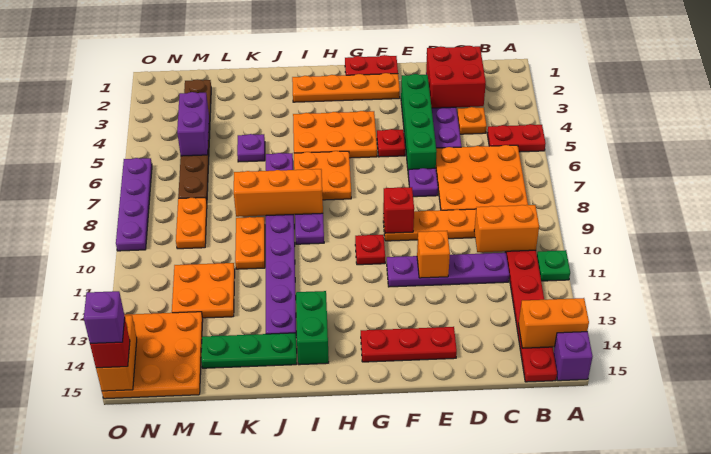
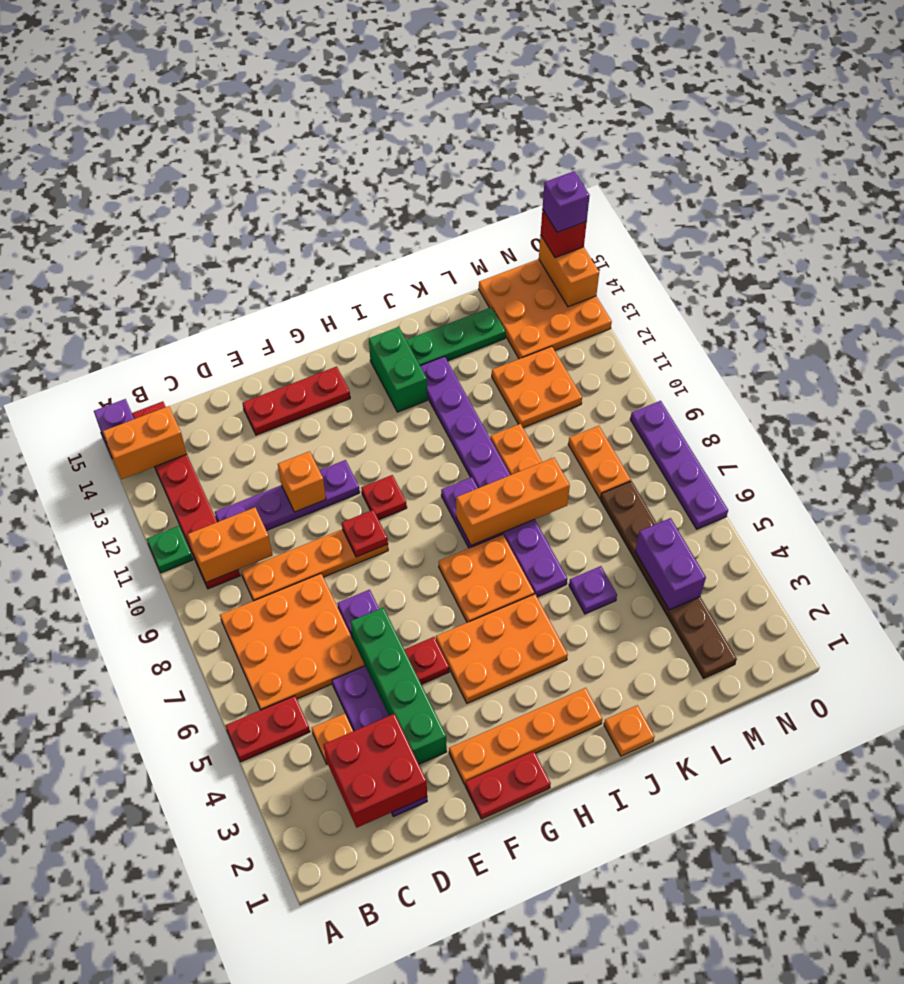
red 1x1 brick [383,187,414,233] -> red 1x1 plate [342,510,388,557]
none -> orange 1x1 plate [604,705,655,756]

